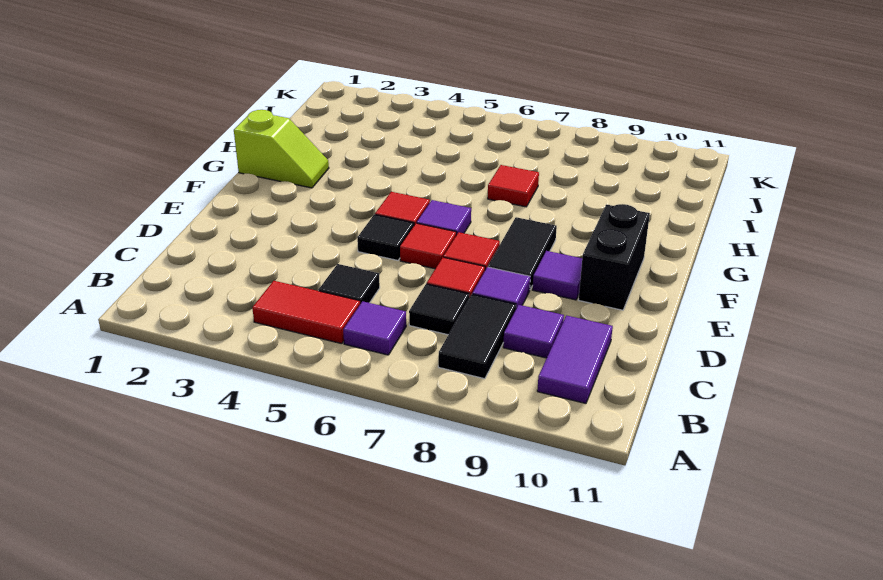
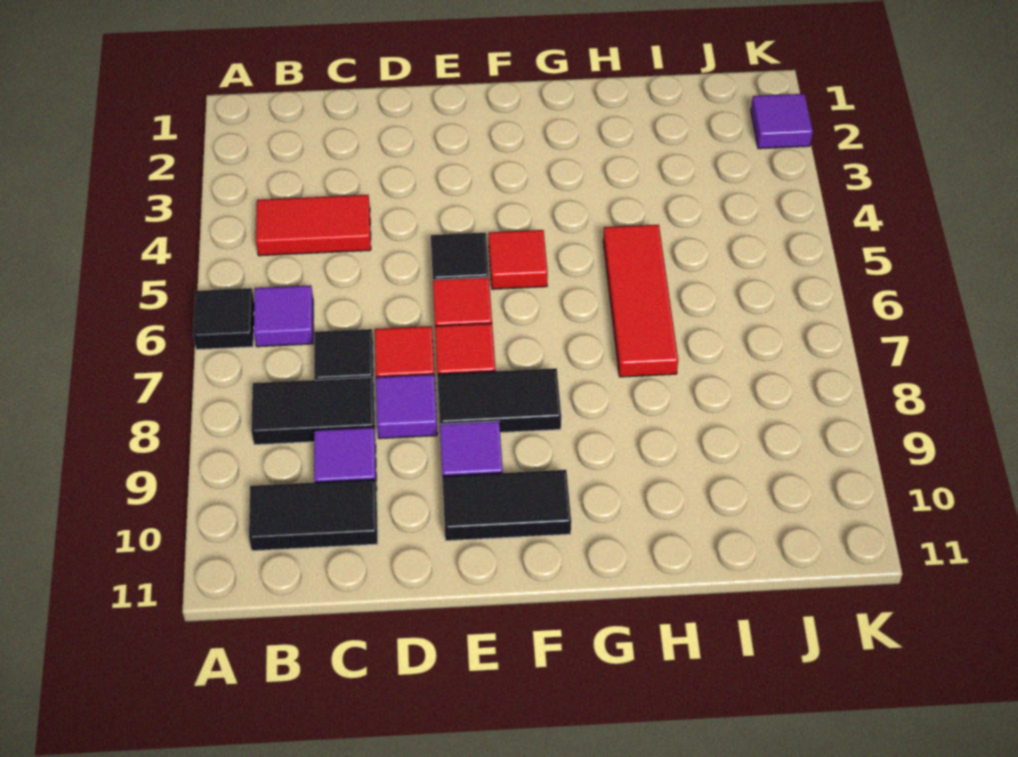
red 1x2 tile [252,281,360,344] -> red 1x2 tile turned to [256,195,371,256]
purple 1x2 tile [537,316,613,403] -> black 1x2 tile [249,479,378,551]
black 1x1 tile [319,264,380,304] -> black 1x1 tile moved to [193,288,254,350]
black 1x2 brick [579,204,650,310] -> black 1x2 tile [442,470,571,541]
purple 1x1 tile [417,200,471,235] -> purple 1x1 tile moved to [751,94,813,149]
lime 1x2 slope [234,110,329,188] -> none
red 1x1 tile [488,165,539,207] -> red 1x3 tile [603,225,678,377]

